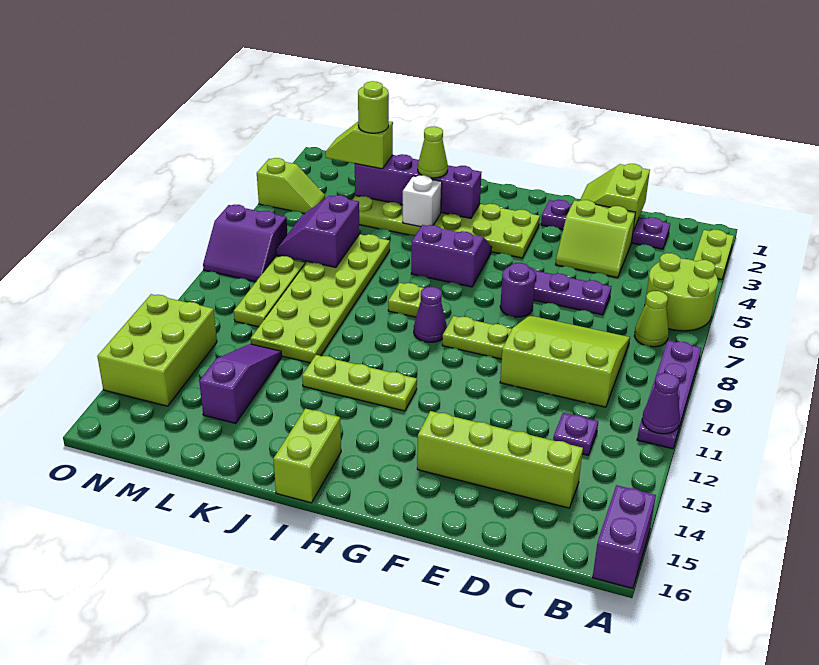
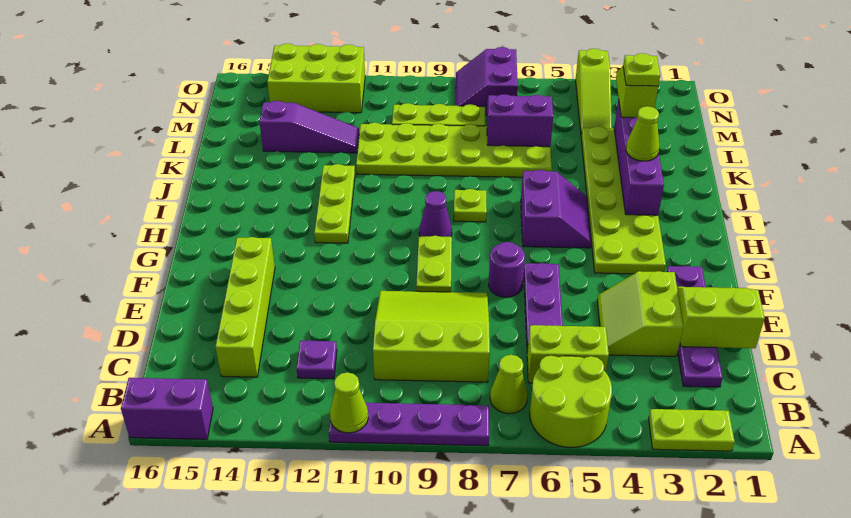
purple 1x1 cone [642,373,680,434] -> lime 1x1 cone [330,372,368,433]
lime 3x3 slope [500,315,630,407] -> lime 3x3 slope turned to [373,291,490,382]
lime 1x2 brick [273,408,341,503] -> lime 1x2 brick moved to [527,325,609,383]
white 1x1 brick [403,175,442,227] -> none
lime 1x1 round brick [358,81,389,133] -> lime 1x1 plate [623,53,660,86]
lime 1x2 slope [257,158,325,214] -> lime 1x3 slope [576,49,612,135]

